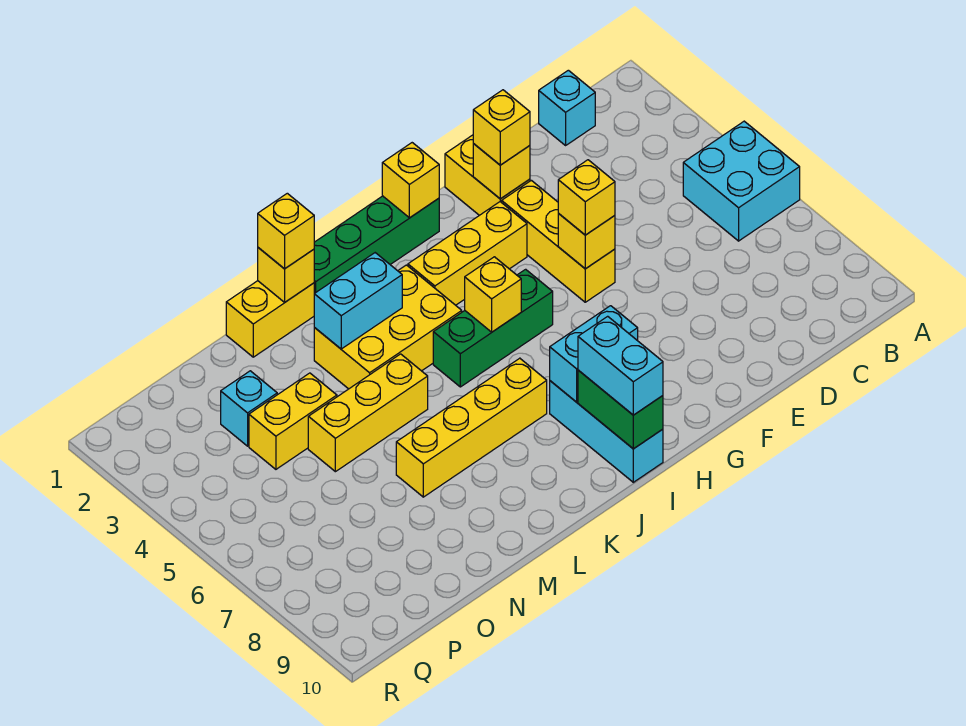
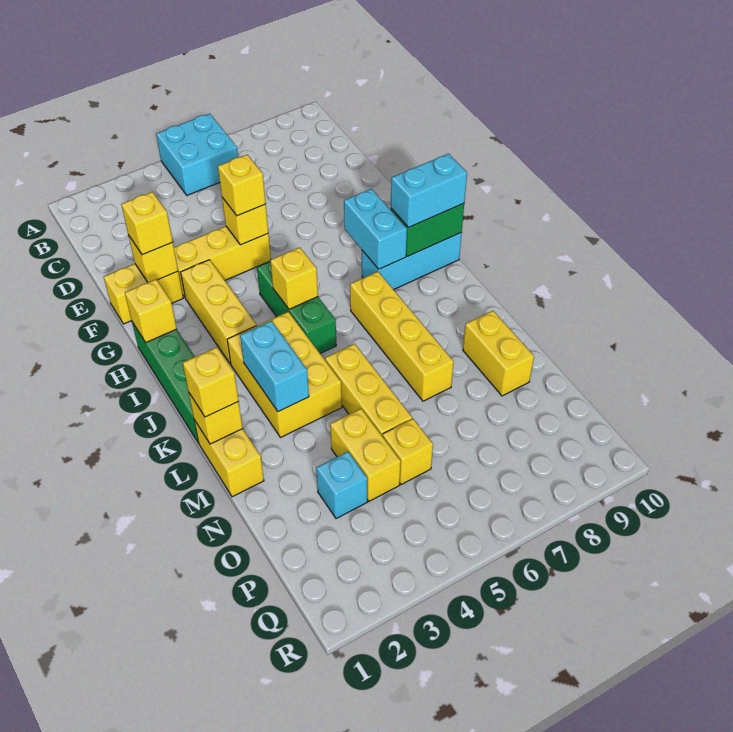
cyan 1x1 brick [539,70,595,145] -> none
none -> yellow 1x2 brick [463,311,534,396]
none -> yellow 1x1 brick [383,419,433,485]

